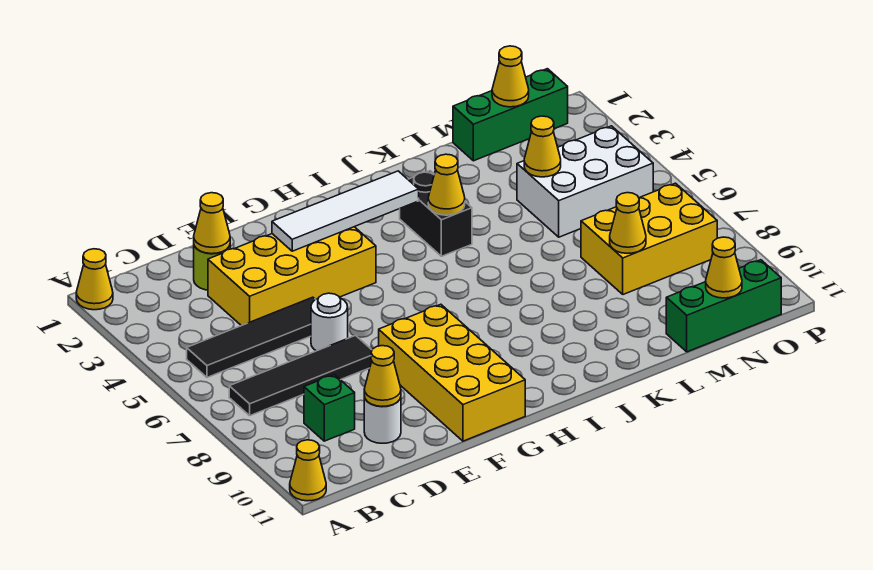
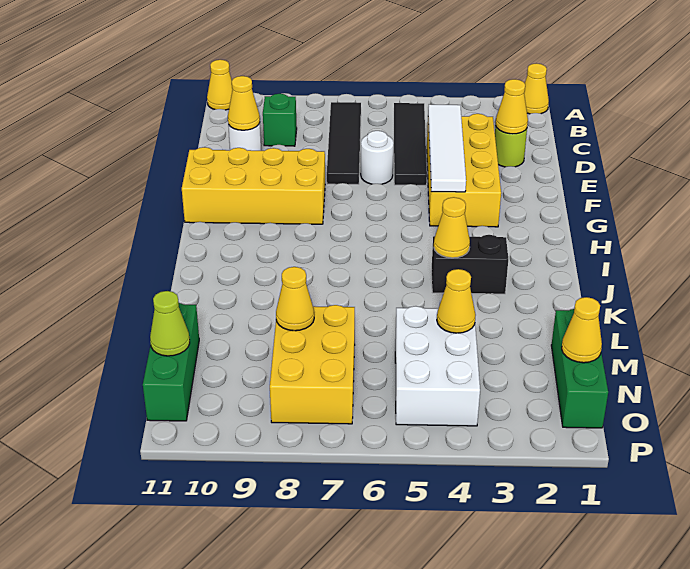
white 1x4 tile [272,171,419,251] -> white 1x4 tile moved to [428,104,466,192]
yellow 1x1 cone [706,237,742,298] -> lime 1x1 cone [150,291,190,356]

